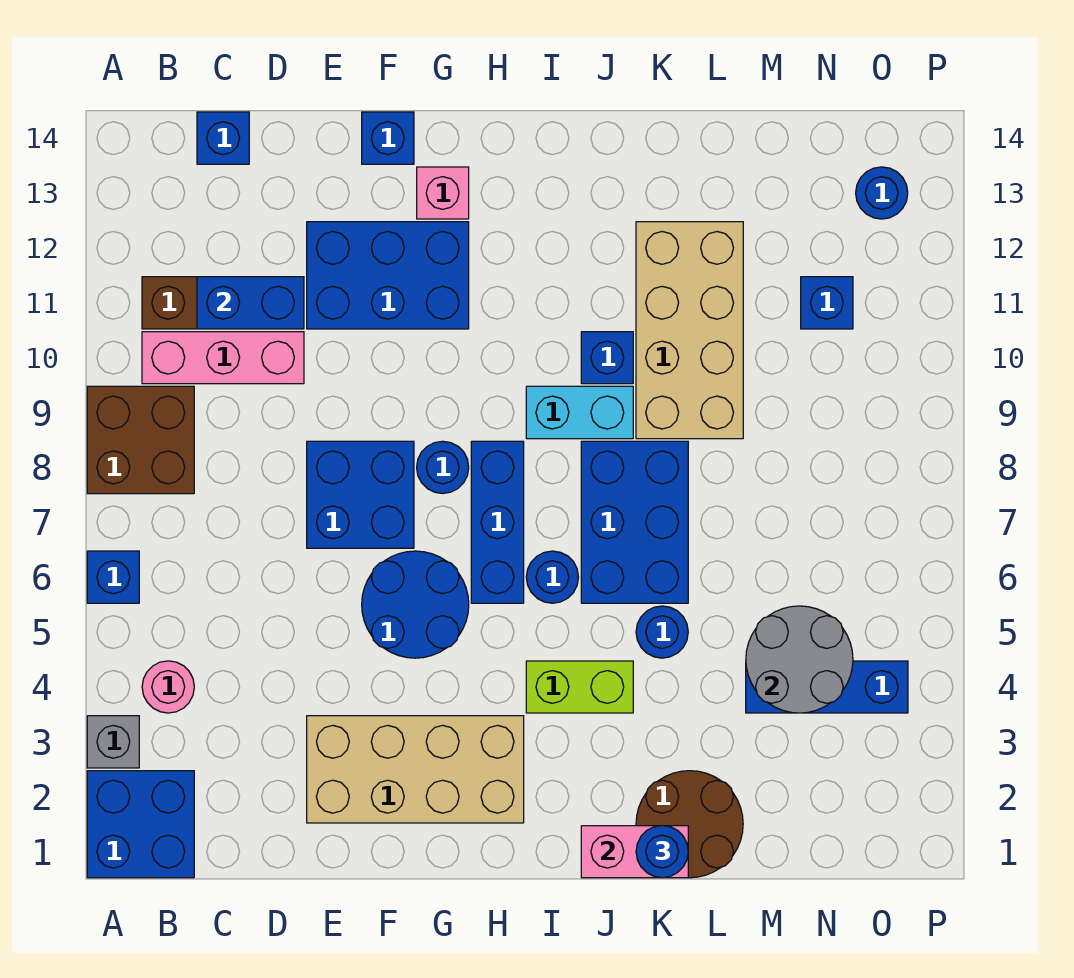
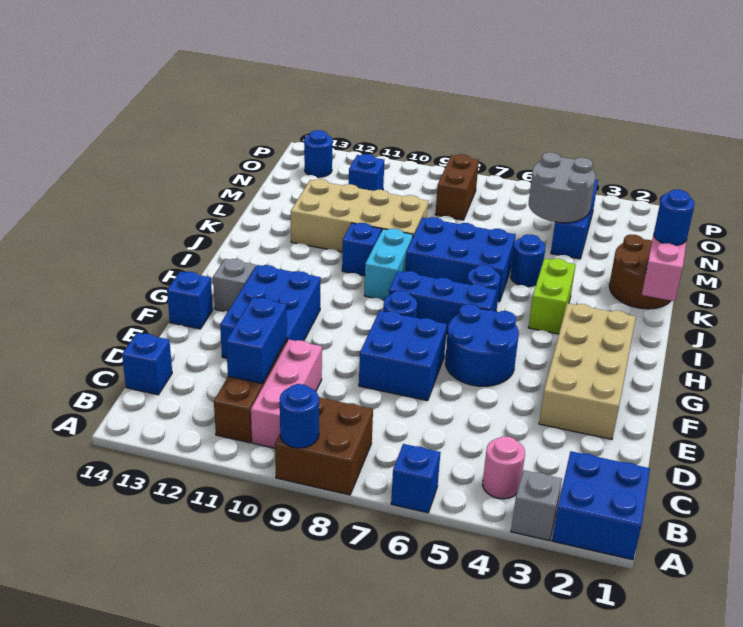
none -> blue 1x1 round brick [280,384,319,448]
pink 1x1 brick [417,167,469,219] -> grey 1x1 brick [213,259,256,312]
none -> brown 1x2 brick [435,154,479,220]

